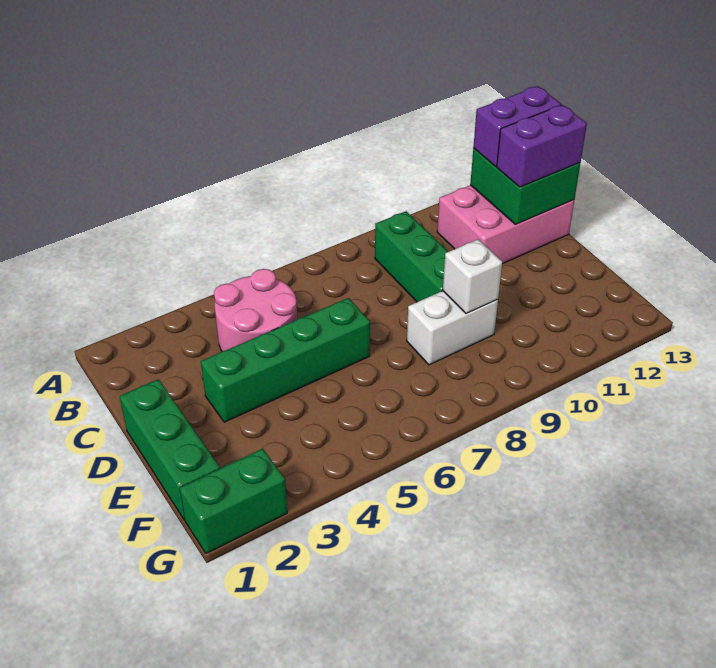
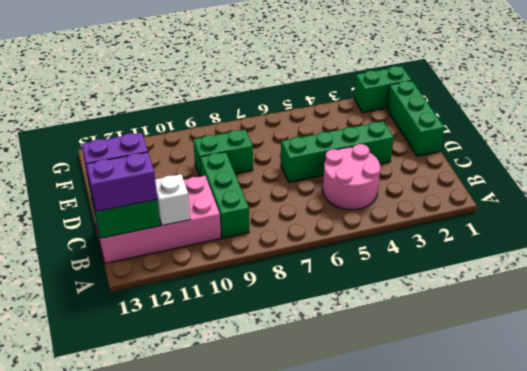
pink 2x3 brick [437,185,574,264] -> pink 2x4 brick [92,176,221,263]
white 1x2 brick [407,291,498,365] -> green 1x2 brick [193,130,253,176]
white 1x1 brick [443,239,502,314] -> white 1x1 brick moved to [155,174,190,226]

